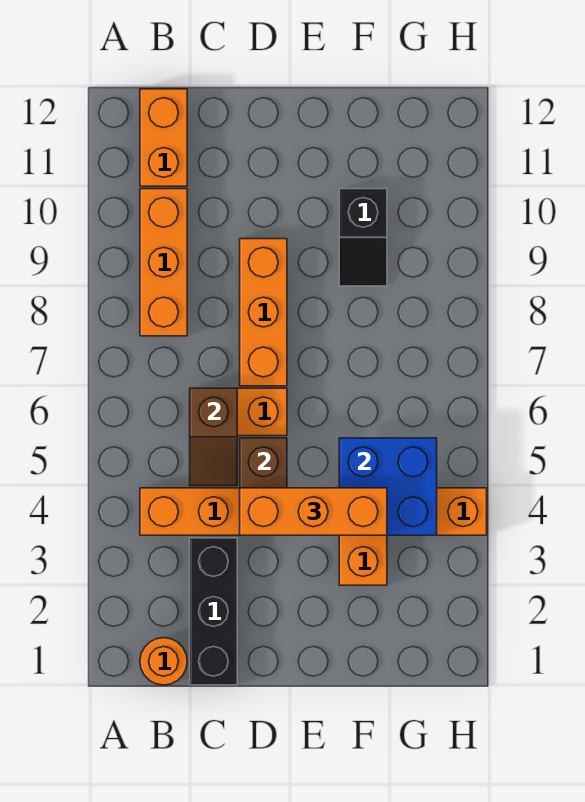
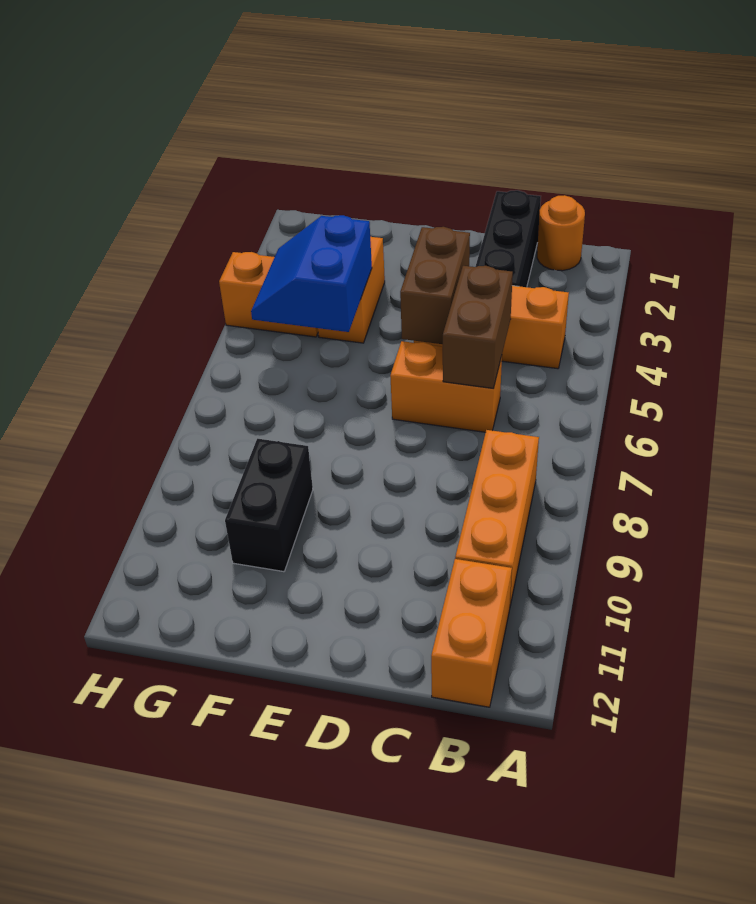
brown 1x2 slope [190,388,237,486] -> brown 1x2 brick [443,266,513,389]
orange 1x3 brick [240,488,387,535] -> none
orange 1x3 brick [240,239,287,386] -> none
blue 2x2 brick [339,438,437,535] -> blue 2x2 slope [251,215,372,332]
black 1x2 slope [339,189,387,286] -> black 1x2 brick [225,439,313,572]

